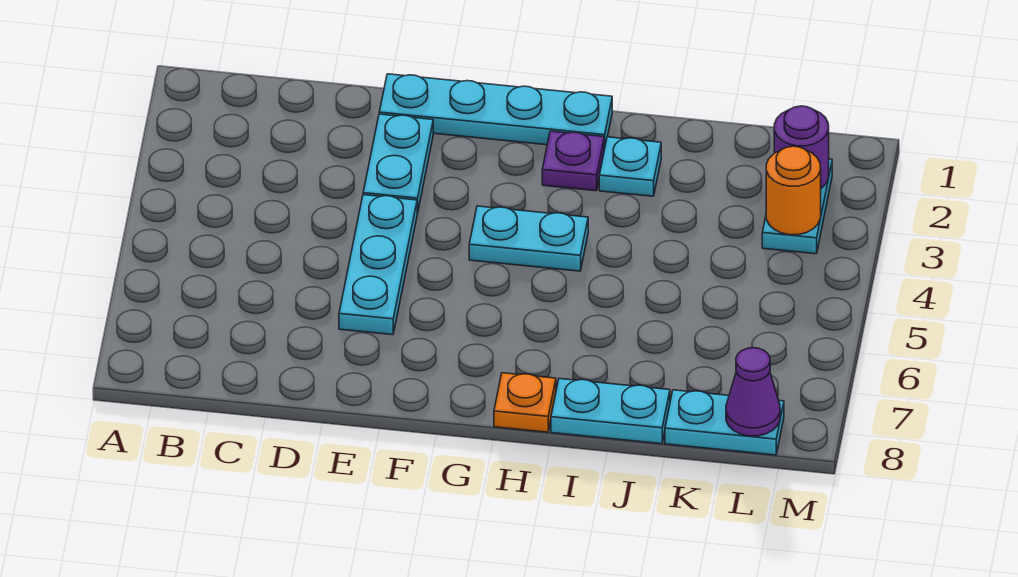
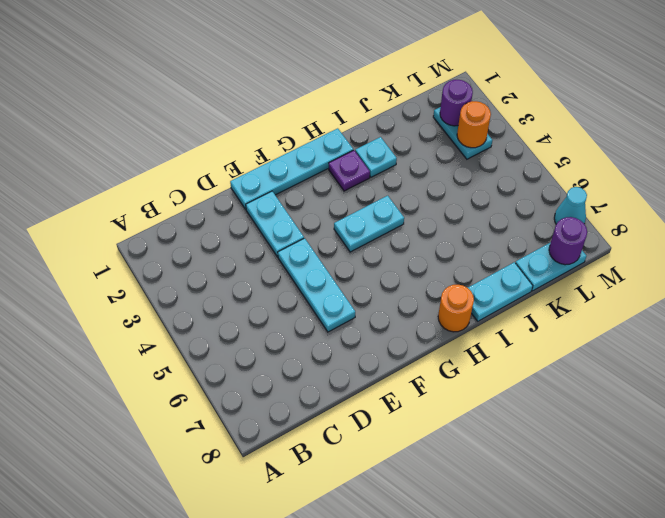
orange 1x1 plate [494,373,556,432] -> orange 1x1 round brick [438,285,474,332]
purple 1x1 cone [726,348,780,436] -> purple 1x1 round brick [549,217,587,265]
none -> cyan 1x1 cone [554,187,587,224]

